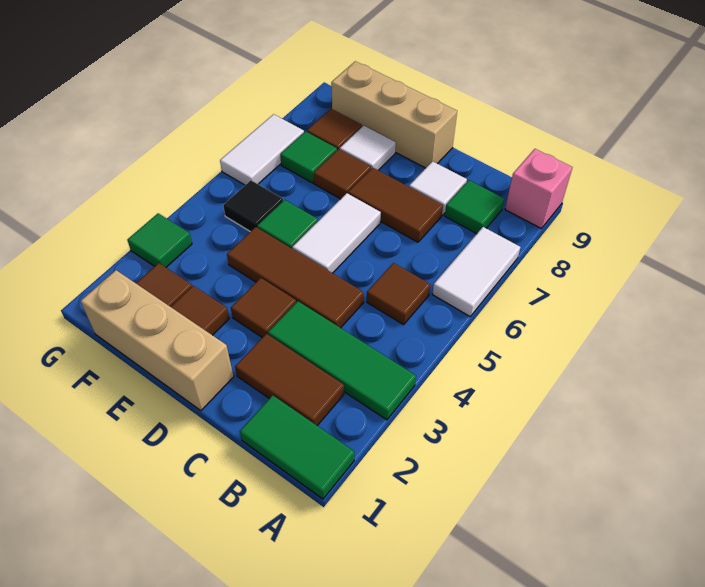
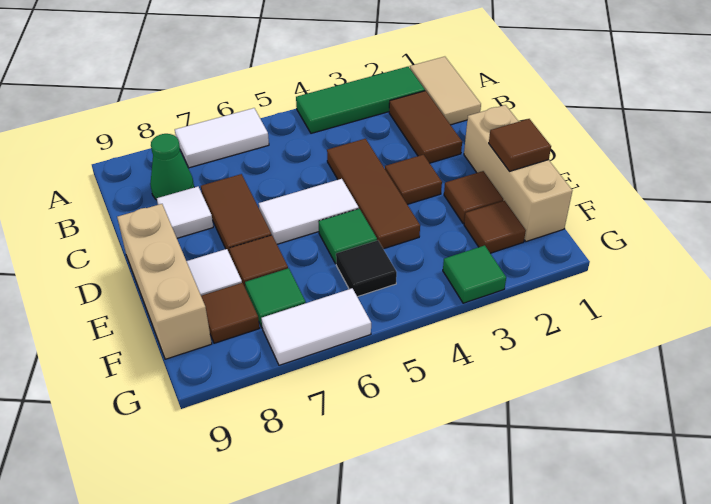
green 1x2 tile [240,395,354,499] -> tan 1x2 tile [410,57,481,125]
green 1x3 tile [268,301,416,420] -> green 1x3 tile turned to [296,67,425,133]
pink 1x1 brick [505,149,572,229] -> none
brown 1x1 tile [367,263,430,325] -> brown 1x1 tile moved to [489,119,551,171]
green 1x1 tile [445,180,504,234] -> green 1x1 cone [150,134,194,200]

